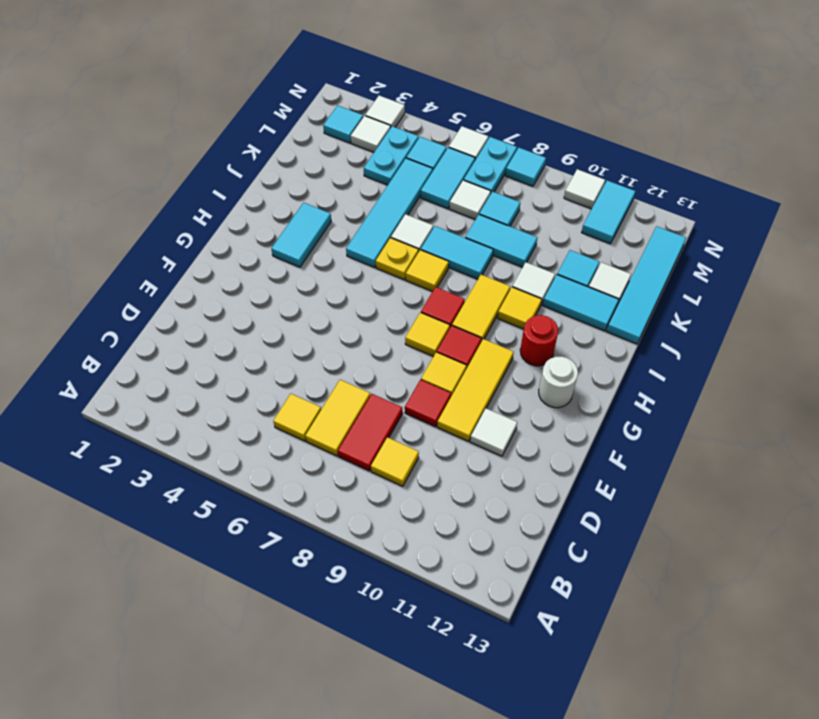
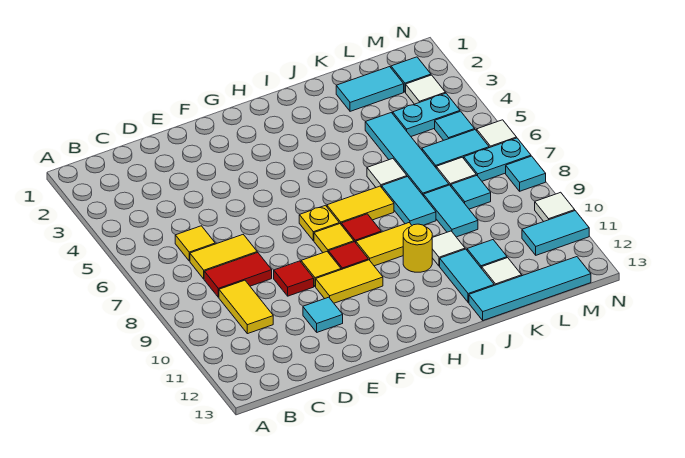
yellow 1x1 tile [371,437,419,486] -> yellow 1x2 tile [219,280,273,334]
yellow 1x3 tile [437,339,514,441] -> yellow 1x2 tile [316,260,383,303]
white 1x1 tile [470,408,517,456] -> cyan 1x1 tile [303,297,343,332]
white 1x1 round brick [539,356,578,408] -> none
cyan 1x2 tile [271,203,331,267] -> cyan 1x2 tile moved to [336,67,404,111]
red 1x1 round brick [520,315,558,366] -> none
cyan 1x4 tile [346,158,433,267] -> cyan 1x4 tile turned to [365,113,449,196]
yellow 1x1 plate [376,238,419,280] -> yellow 1x1 plate moved to [299,205,339,241]
yellow 1x1 tile [406,250,449,291] -> yellow 1x2 tile [327,186,394,224]
yellow 1x1 tile [498,287,542,329] -> yellow 1x1 round brick [403,224,432,272]
white 1x1 tile [365,96,405,127] -> none

